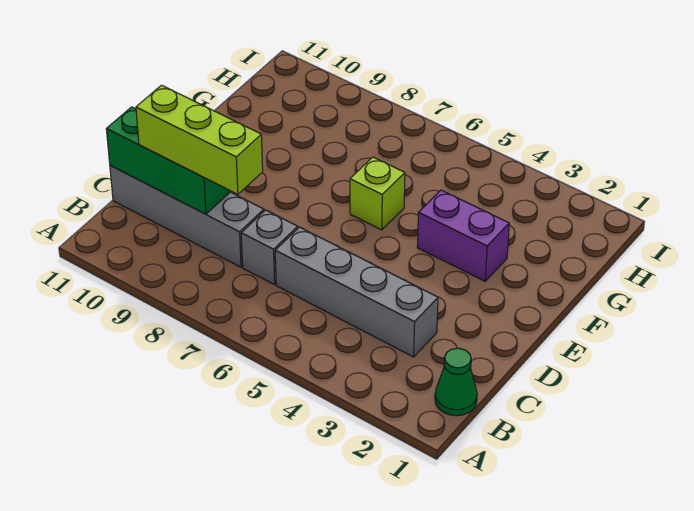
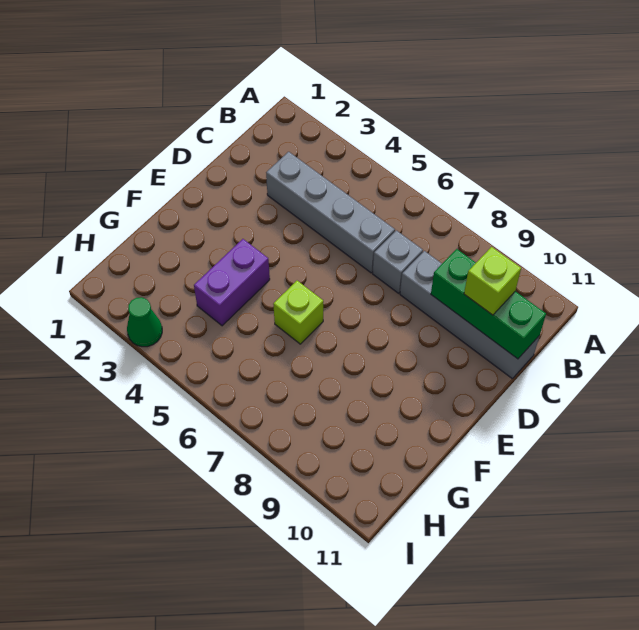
green 1x1 cone [435,348,477,416] -> green 1x1 cone moved to [127,297,162,347]
lime 1x3 brick [136,85,263,194] -> lime 1x1 brick [464,247,521,315]
purple 1x2 brick [417,190,509,281] -> purple 1x2 brick turned to [194,239,270,326]

